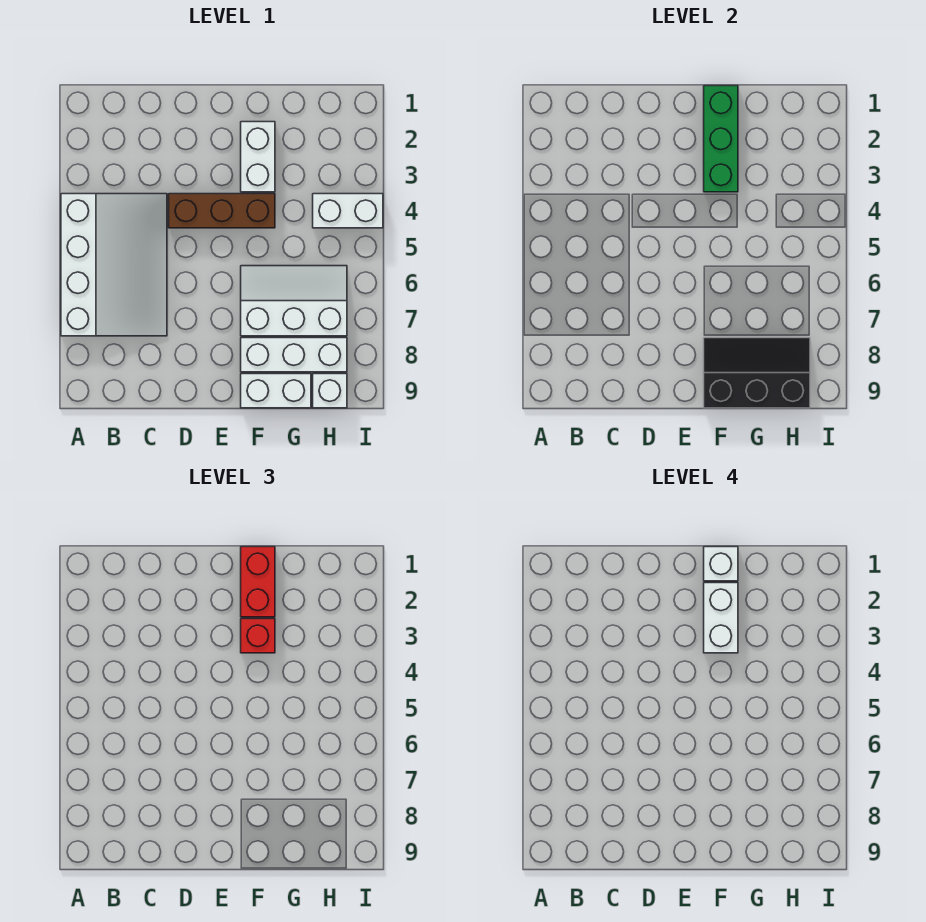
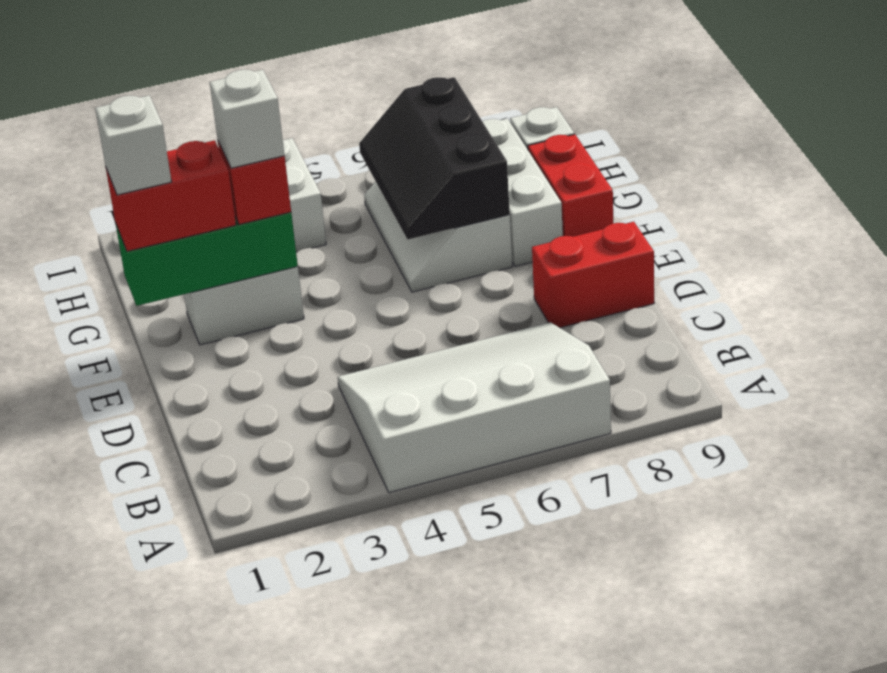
brown 1x3 brick [169,194,275,228] -> none
none -> red 1x2 brick [532,222,654,328]
white 1x2 brick [704,583,738,653] -> white 1x1 brick [210,70,285,168]
black 2x3 slope [704,338,810,408] -> black 2x3 slope moved to [359,77,510,240]
white 1x2 brick [241,374,311,408] -> red 1x2 brick [528,134,613,237]

